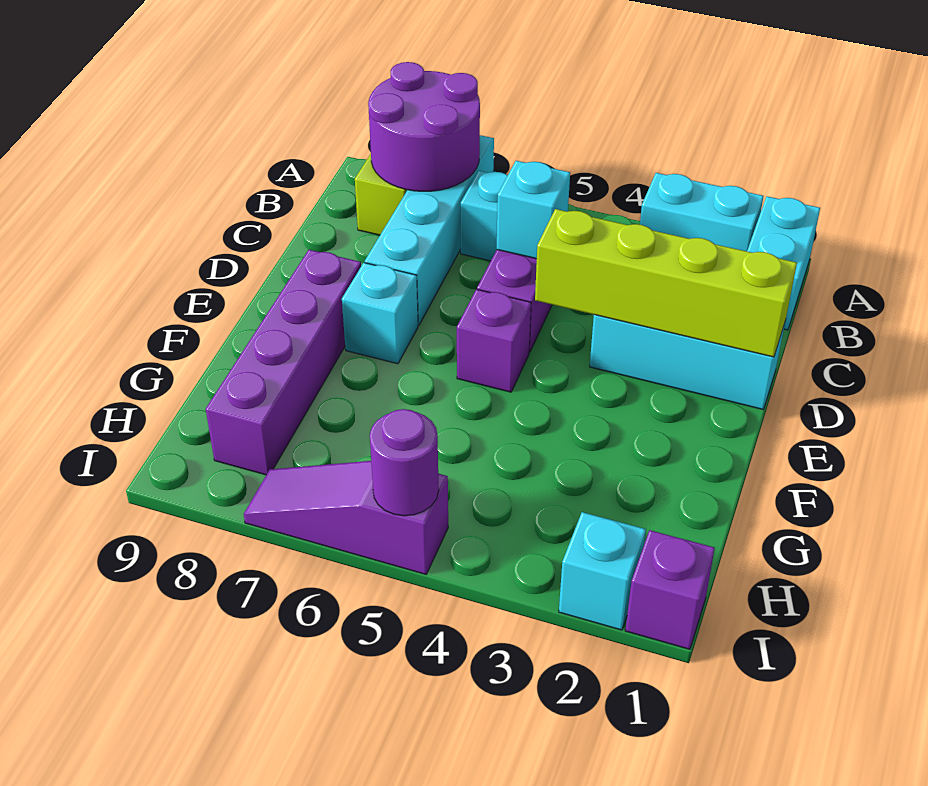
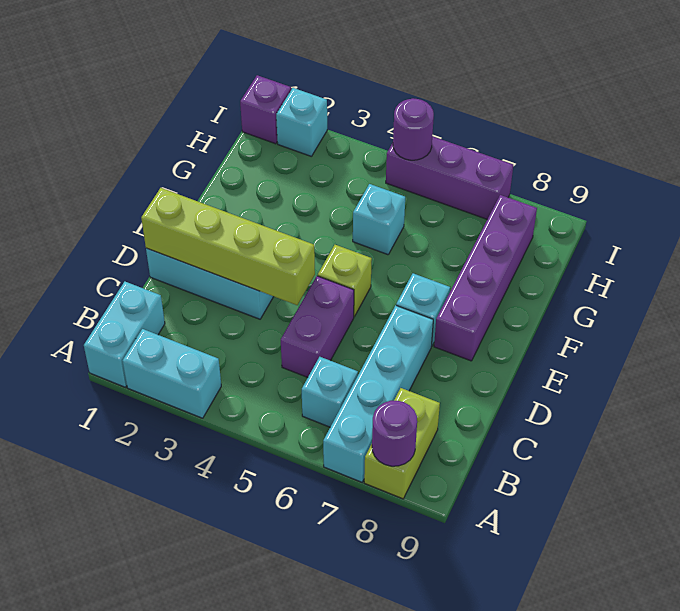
purple 2x2 round brick [368,62,480,191] -> purple 1x1 round brick [372,401,417,466]
cyan 1x1 brick [497,161,570,259] -> cyan 1x1 brick moved to [353,184,405,255]
purple 1x1 brick [457,289,531,392] -> lime 1x1 brick [318,245,372,317]
purple 1x3 slope [244,461,448,574] -> purple 1x3 brick [386,136,513,219]

